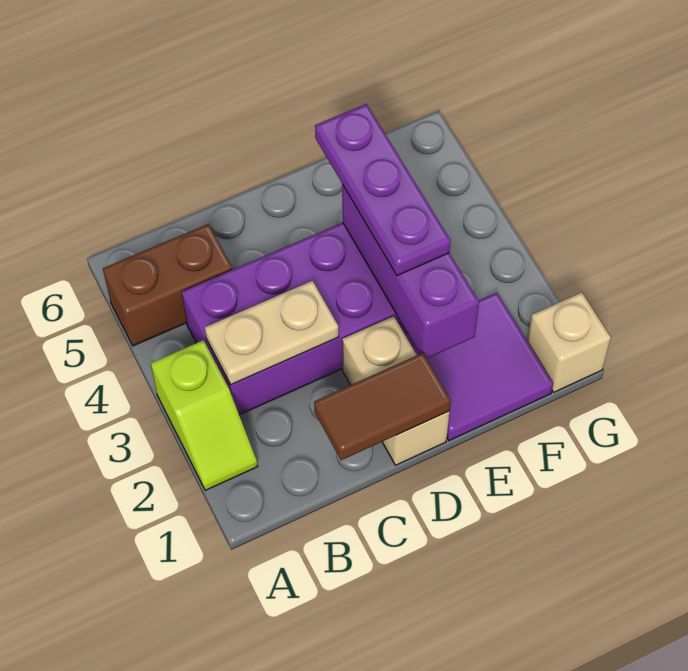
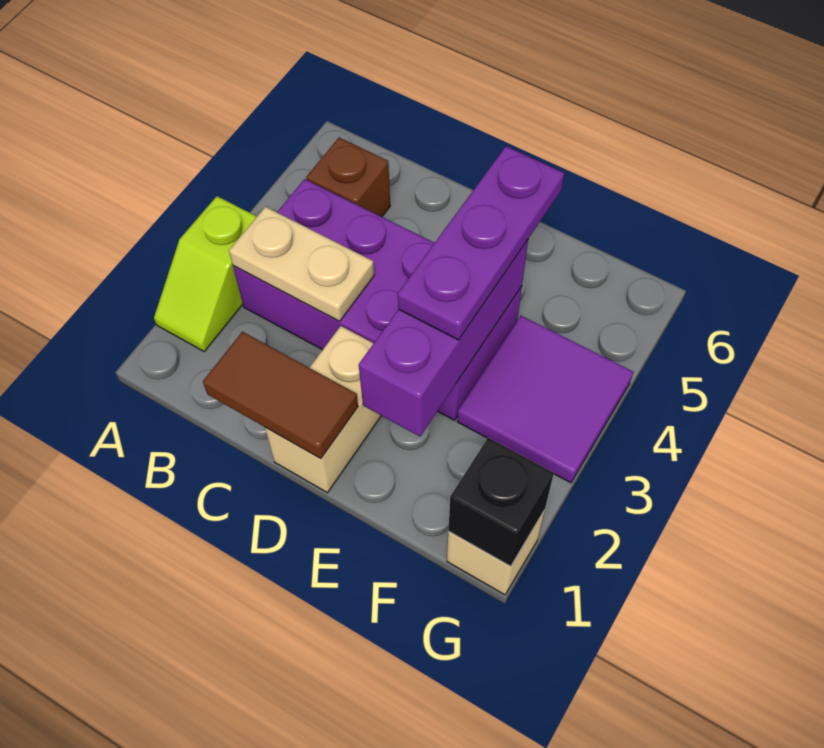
brown 1x2 brick [103,224,232,346] -> brown 1x1 brick [306,138,390,217]
purple 2x2 tile [405,293,553,441] -> purple 2x2 tile moved to [457,316,633,483]
none -> black 1x1 brick [448,438,554,567]

